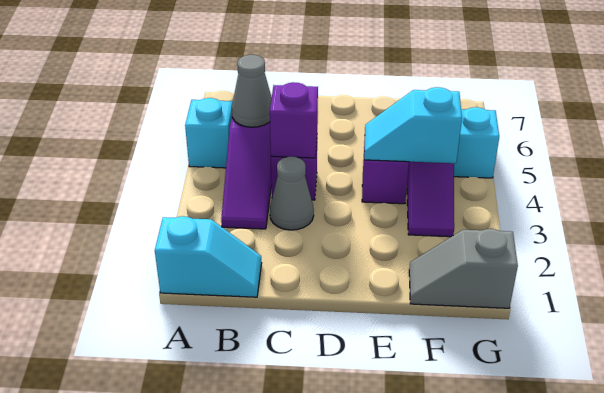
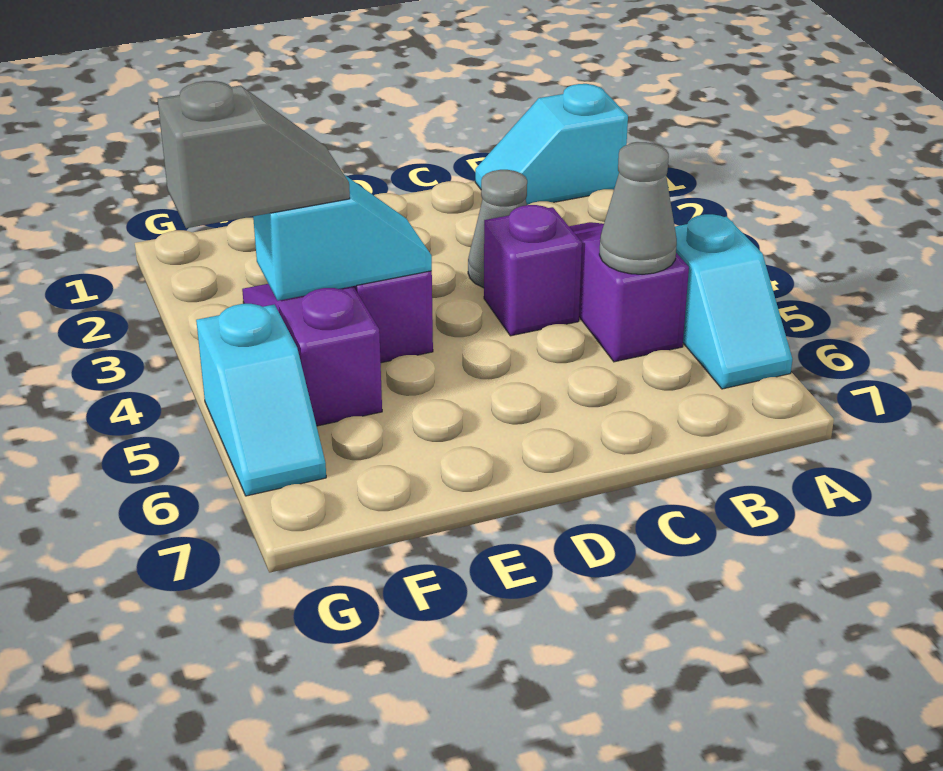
purple 1x1 brick [270,82,318,158] -> none
grey 1x2 slope [409,229,518,308] -> grey 1x2 slope moved to [158,81,350,228]

